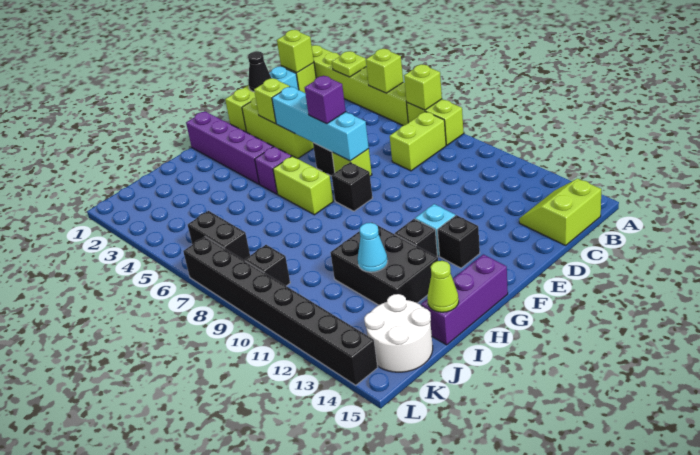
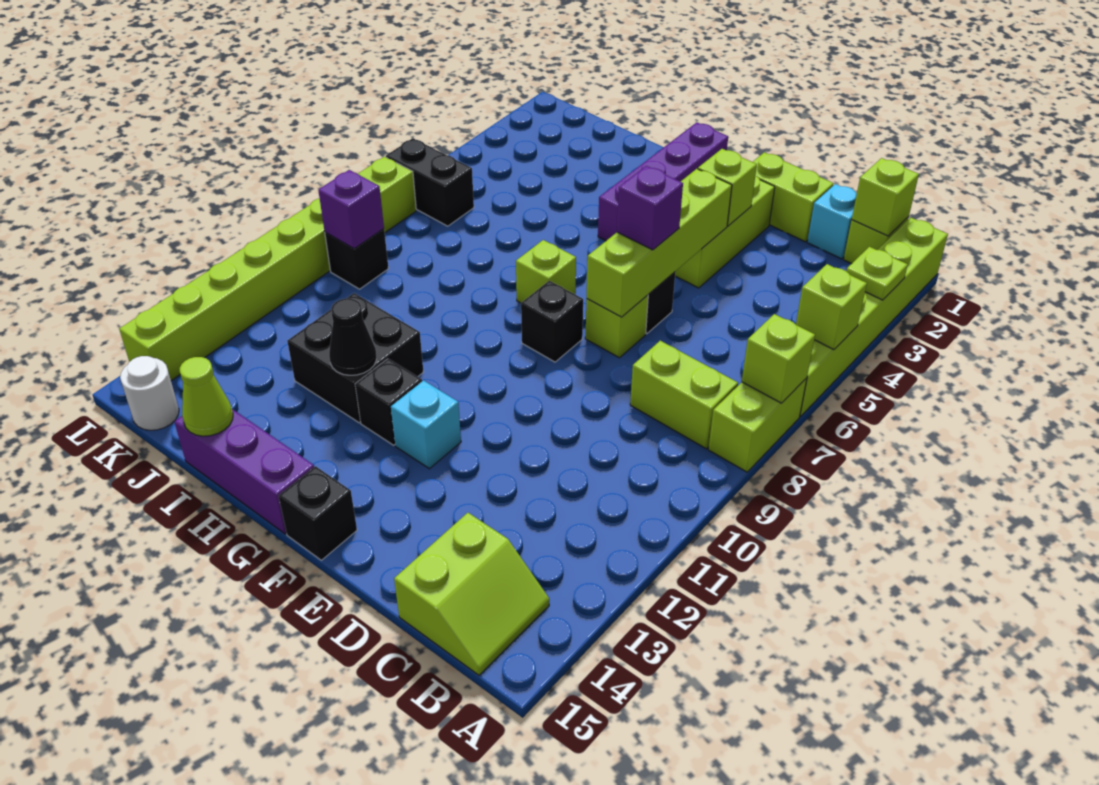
lime 2x2 slope [519,179,601,245] -> lime 2x2 slope turned to [394,513,549,675]
black 1x1 cone [248,51,272,92] -> black 1x1 cone moved to [329,298,376,375]
cyan 1x4 brick [272,86,369,161] -> lime 1x4 brick [587,169,732,317]
black 1x1 brick [437,215,480,268] -> black 1x1 brick moved to [279,466,357,560]
purple 1x1 brick [255,147,291,194] -> purple 1x1 brick moved to [318,170,384,249]
lime 1x2 brick [273,156,333,215] -> lime 1x1 brick [516,240,576,303]
black 2x3 brick [331,222,438,305] -> black 2x2 brick [287,293,423,423]
cyan 1x1 cone [358,223,388,272] -> none
white 2x2 round brick [364,294,433,372] -> white 1x1 round brick [120,356,179,430]
black 1x2 brick [188,211,250,261] -> black 1x2 brick turned to [386,138,474,226]
black 1x8 brick [183,237,378,385] -> lime 1x8 brick [119,157,416,381]

